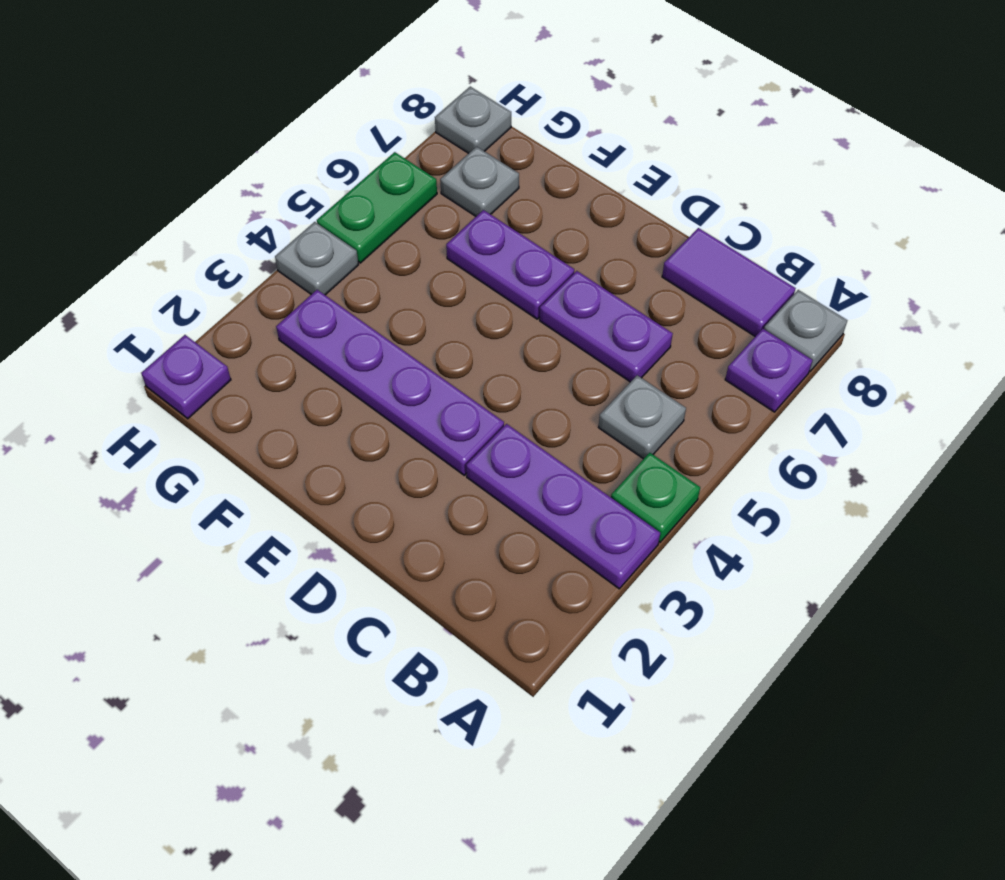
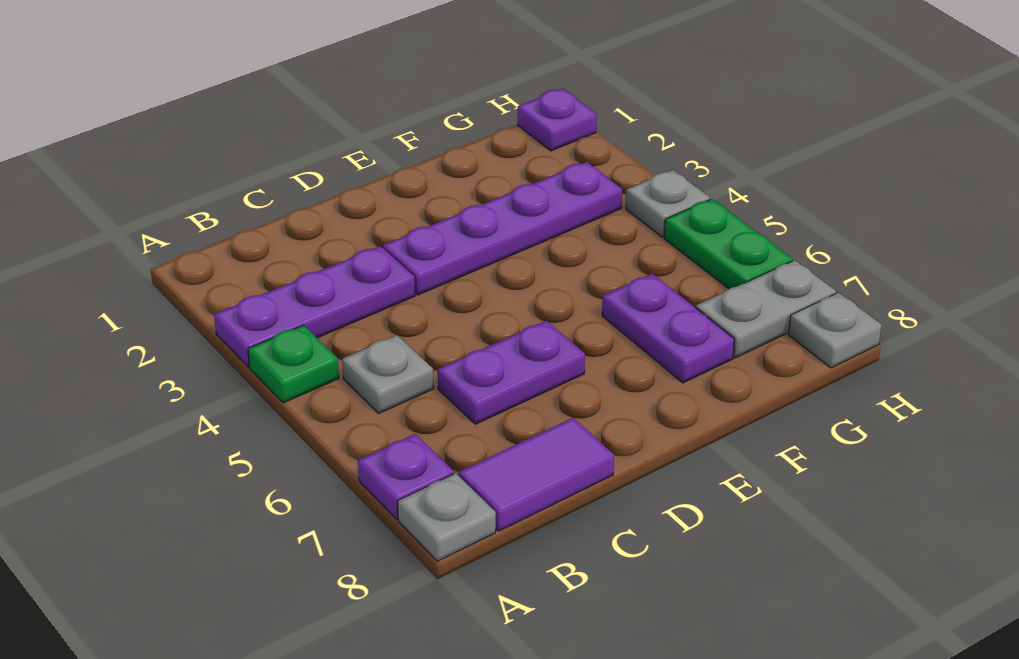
purple 1x2 plate [446,210,574,319] -> purple 1x2 plate turned to [602,274,734,383]
grey 1x1 plate [440,146,519,216] -> grey 1x2 plate [696,260,836,358]

